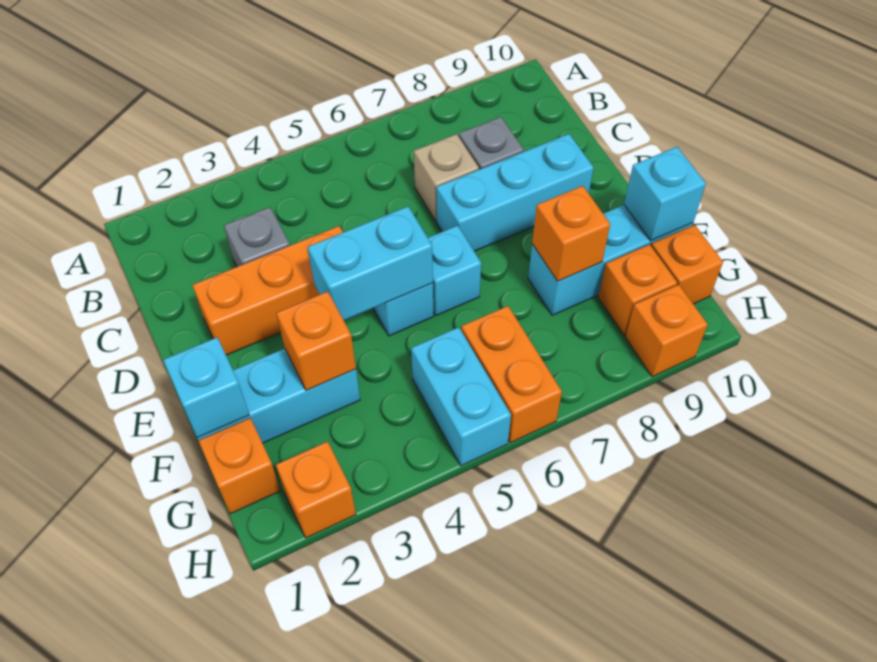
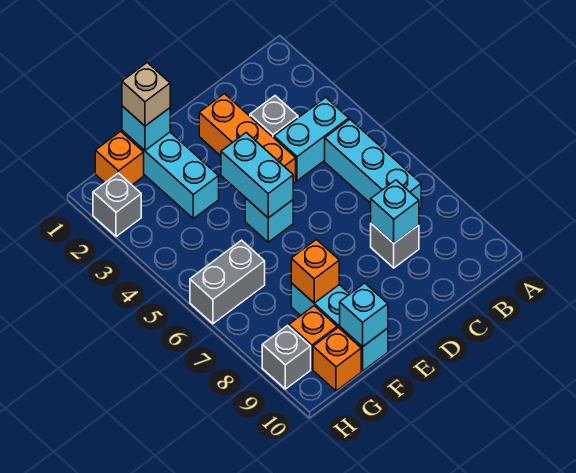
tan 1x1 brick [414,134,479,221] -> tan 1x1 brick moved to [122,63,170,126]
cyan 1x3 brick [436,134,594,251] -> cyan 1x3 brick moved to [325,119,421,209]
cyan 1x1 brick [428,226,481,316] -> cyan 1x1 brick moved to [371,180,419,243]
orange 1x1 brick [276,291,356,390] -> none
cyan 1x2 brick [411,327,511,466] -> cyan 1x2 brick moved to [274,97,349,181]
orange 1x2 brick [461,306,562,443] -> grey 1x2 brick [190,240,265,324]
orange 1x1 brick [276,441,356,538] -> grey 1x1 brick [93,173,141,237]
orange 1x1 brick [625,285,708,377] -> grey 1x1 brick [262,326,311,389]

